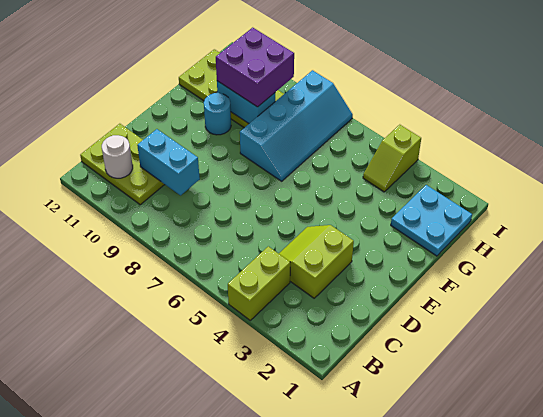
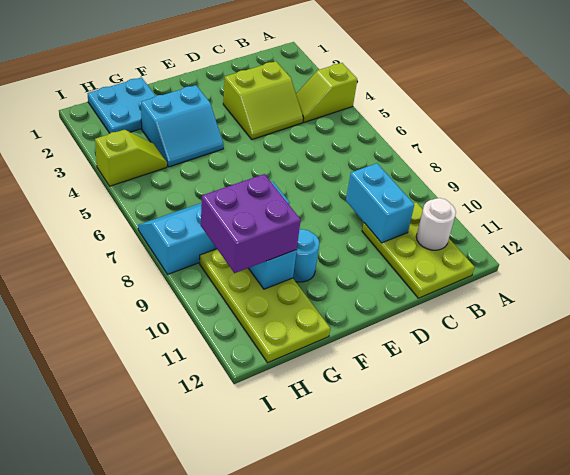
lime 1x2 brick [228,246,290,320] -> lime 1x2 slope [296,63,357,122]
none -> cyan 2x2 slope [141,85,223,167]

